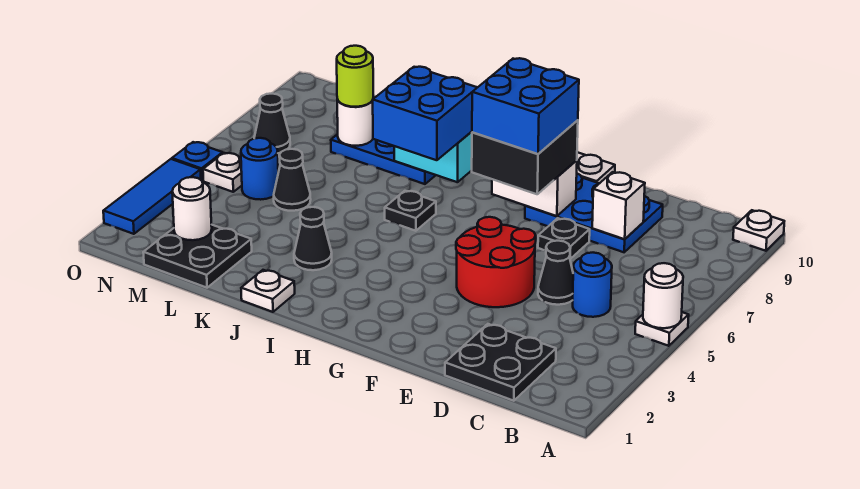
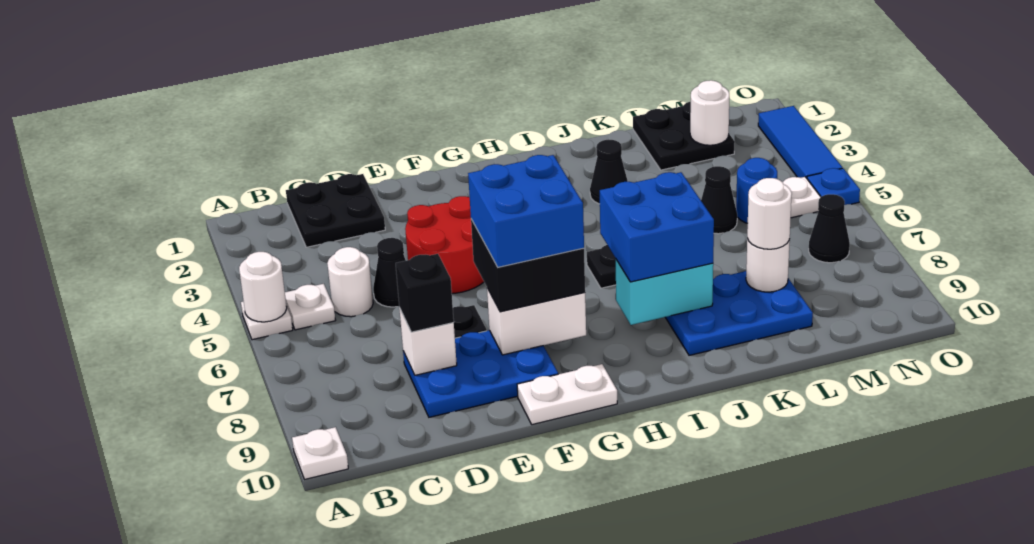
blue 1x1 round brick [573,253,612,317] -> white 1x1 round brick [327,247,373,317]
none -> black 1x1 brick [396,254,454,332]
white 1x1 plate [241,270,295,312] -> white 1x1 plate moved to [285,284,336,330]
lime 1x1 round brick [337,46,373,107] -> white 1x1 round brick [747,178,792,249]

